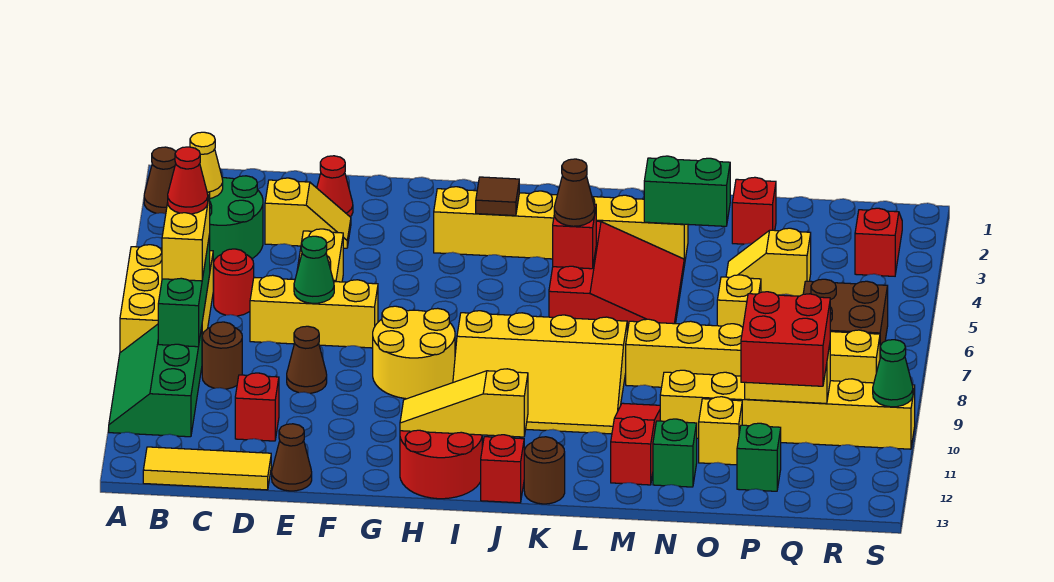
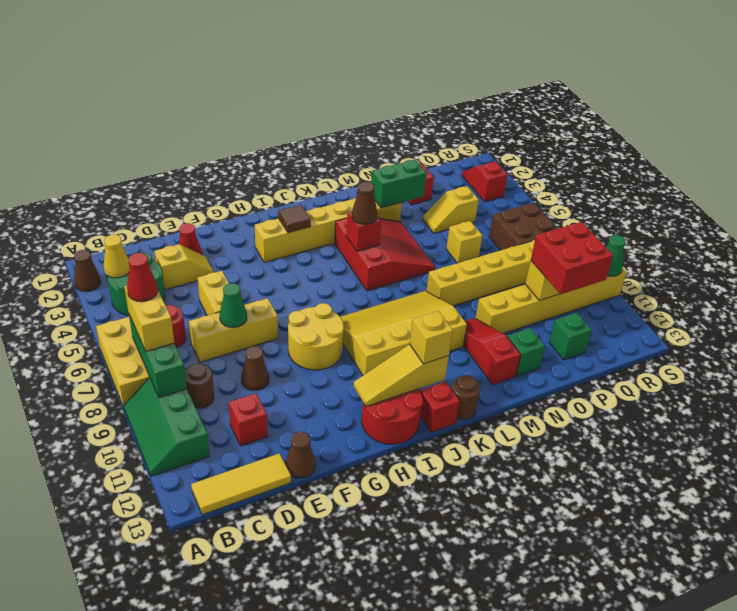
yellow 3x4 slope [453,311,627,434] -> yellow 3x4 slope turned to [340,291,467,375]
yellow 1x1 brick [699,397,742,465] -> yellow 1x1 brick moved to [410,311,453,364]

